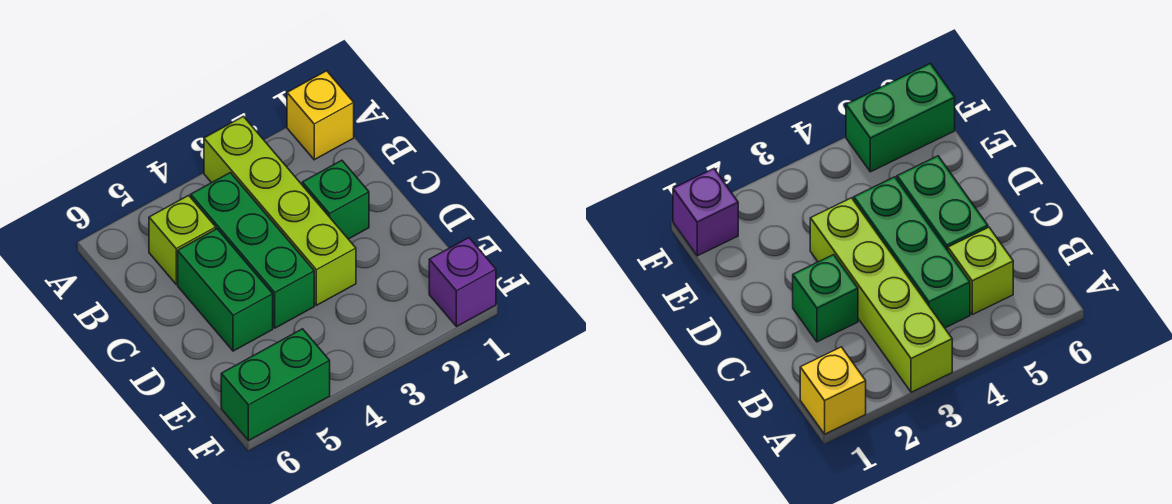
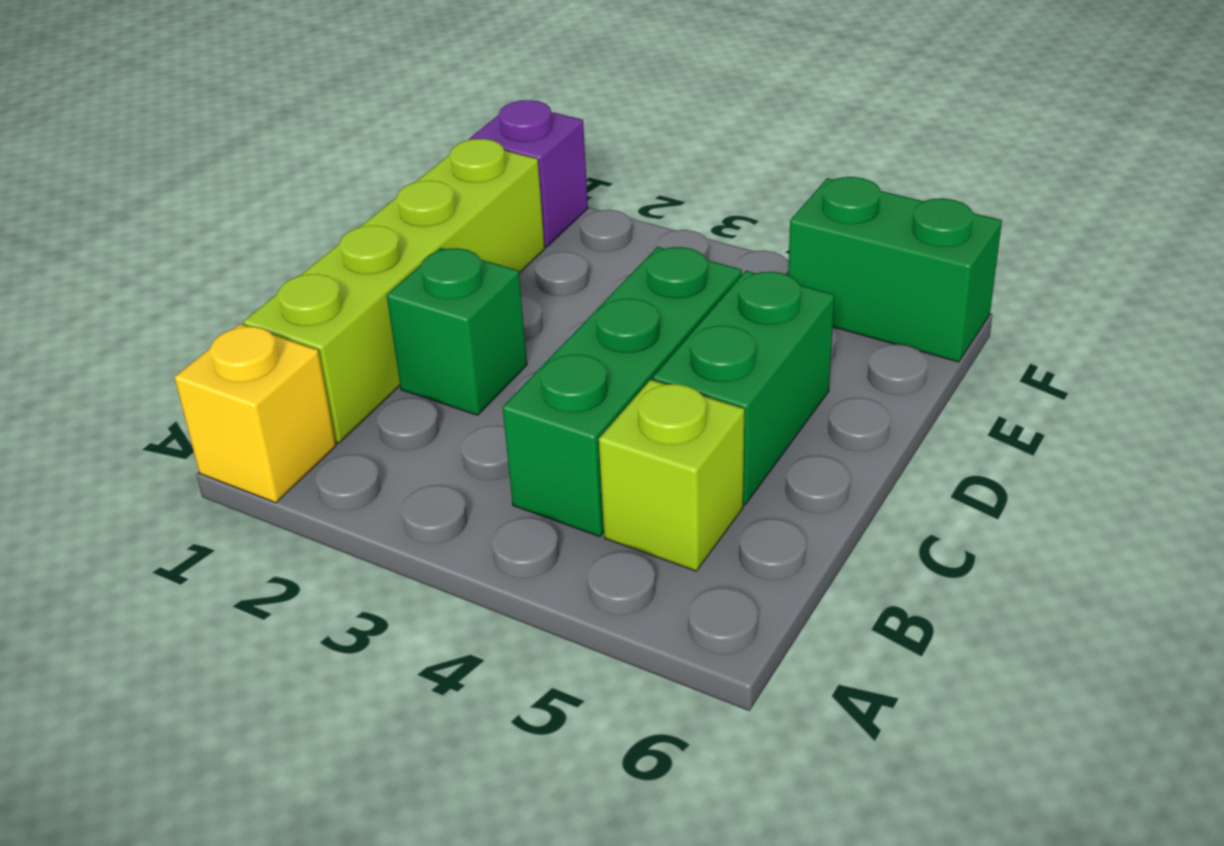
lime 1x4 brick [204,116,356,305] -> lime 1x4 brick moved to [243,139,545,443]

